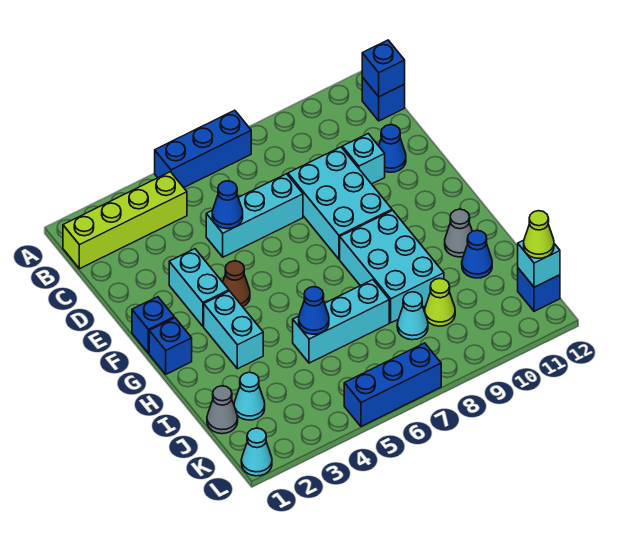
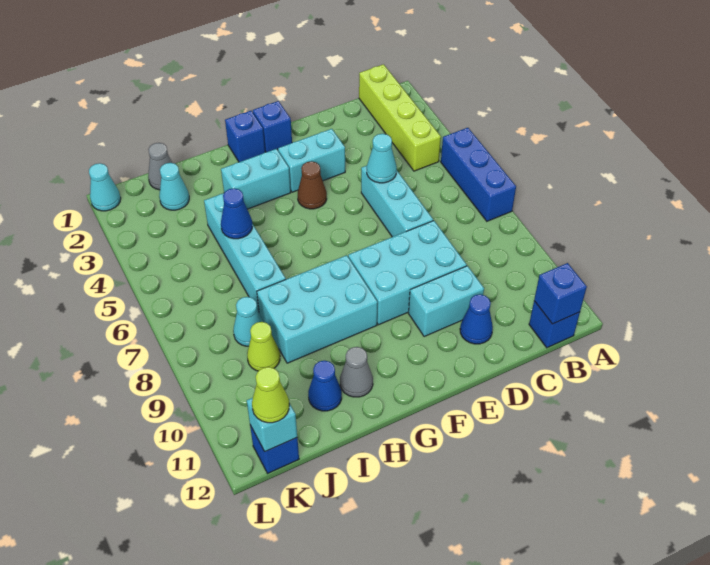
blue 1x1 cone [212,181,243,229] -> cyan 1x1 cone [367,134,397,183]
cyan 1x1 brick [342,134,385,184] -> cyan 1x2 brick [409,266,484,337]
cyan 1x3 brick [293,280,389,363] -> cyan 1x4 brick [204,193,286,312]
blue 1x3 brick [344,343,441,426] -> none

